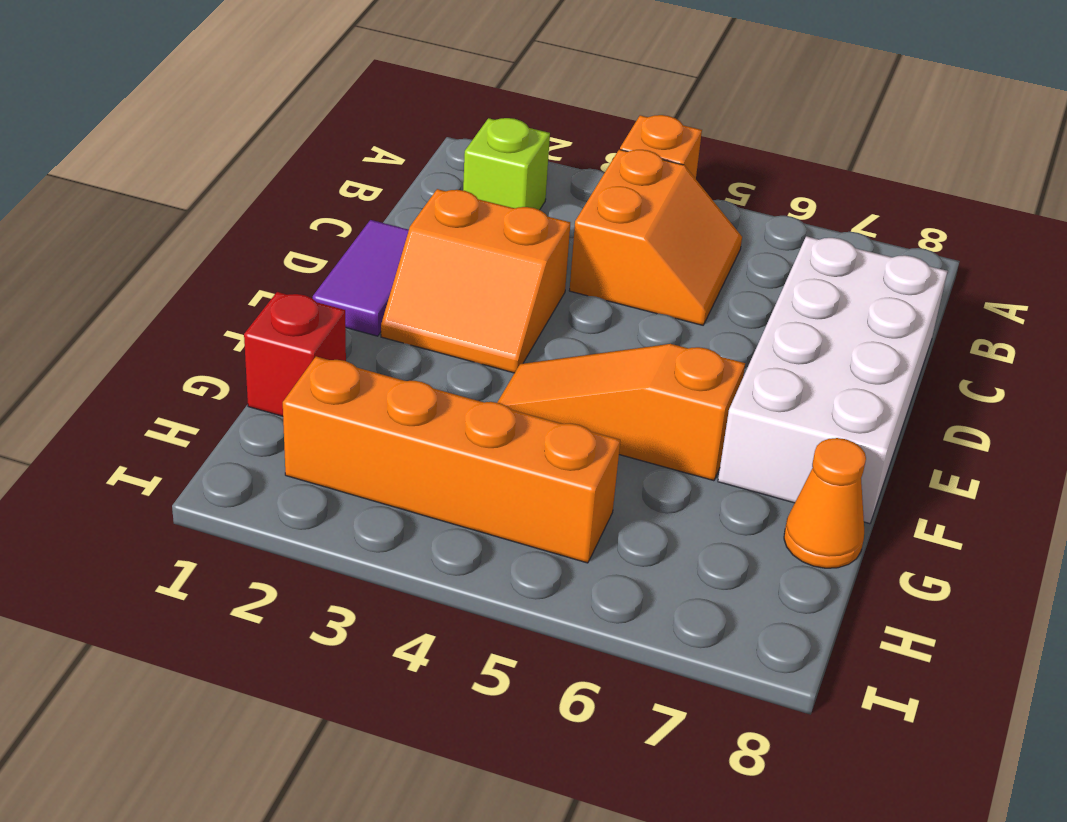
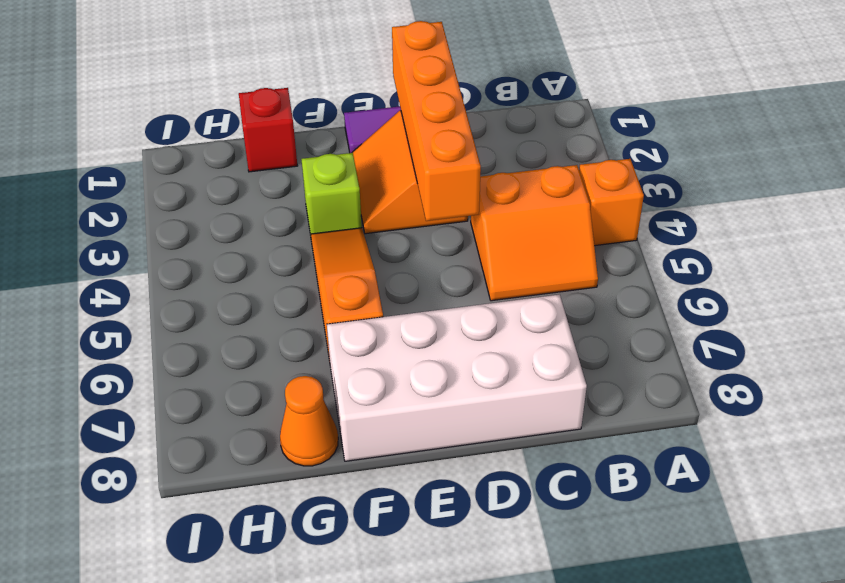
lime 1x1 brick [463,118,550,210] -> lime 1x1 brick moved to [301,153,362,235]
orange 1x4 brick [283,356,620,563] -> orange 1x4 brick moved to [392,21,481,221]

